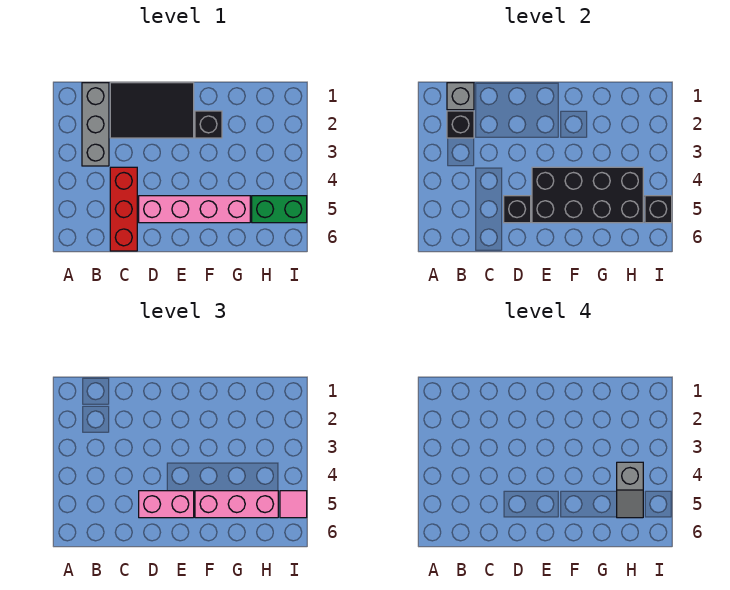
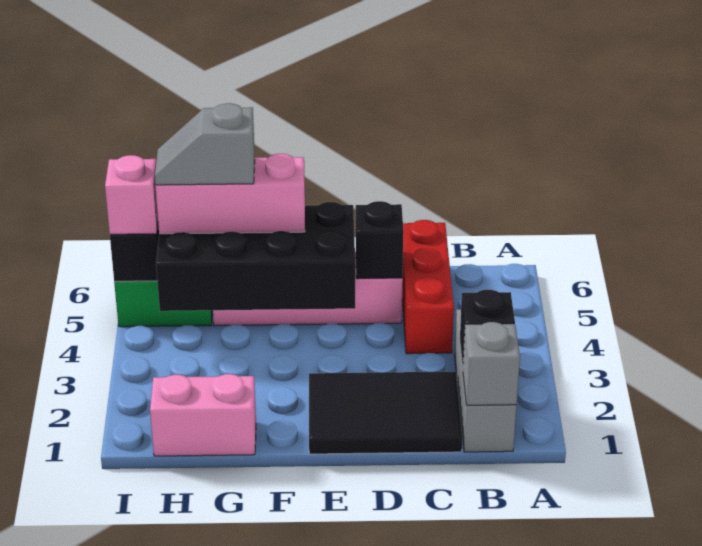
pink 1x2 brick [139,491,194,518] -> pink 1x2 brick moved to [150,374,256,456]
black 1x1 brick [195,111,222,138] -> none
grey 1x2 slope [617,462,643,518] -> grey 1x2 slope turned to [155,103,255,185]
pink 1x1 tile [280,491,307,518] -> pink 1x1 brick [105,155,158,234]

